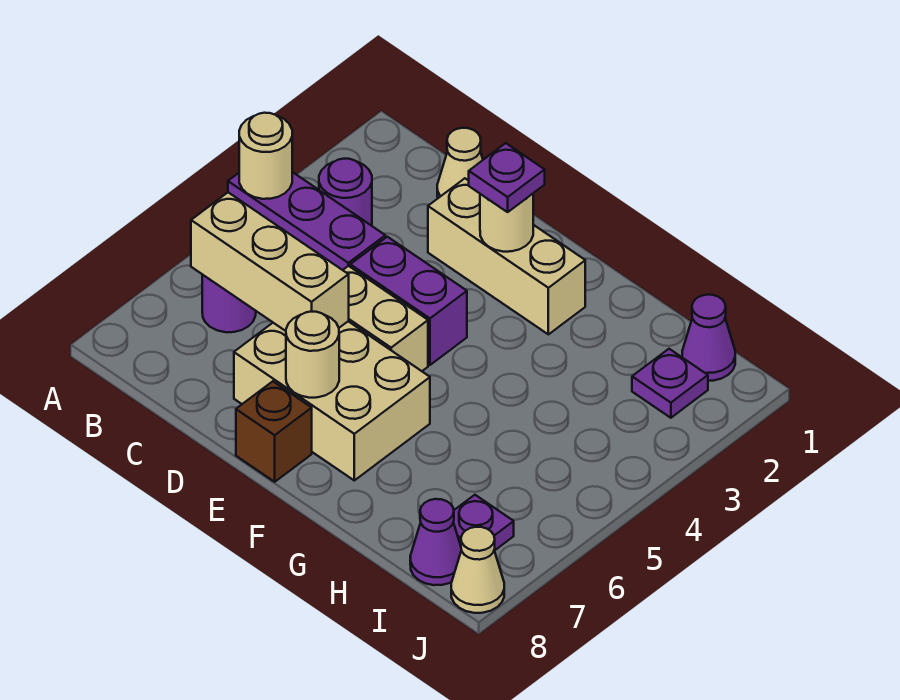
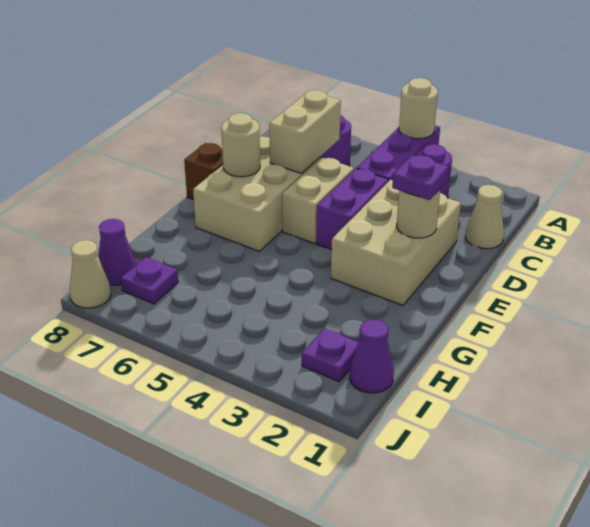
tan 1x3 brick [191,192,349,331] -> tan 1x2 brick [269,90,341,173]
tan 1x3 brick [428,178,585,334] -> tan 2x3 brick [331,180,461,305]

